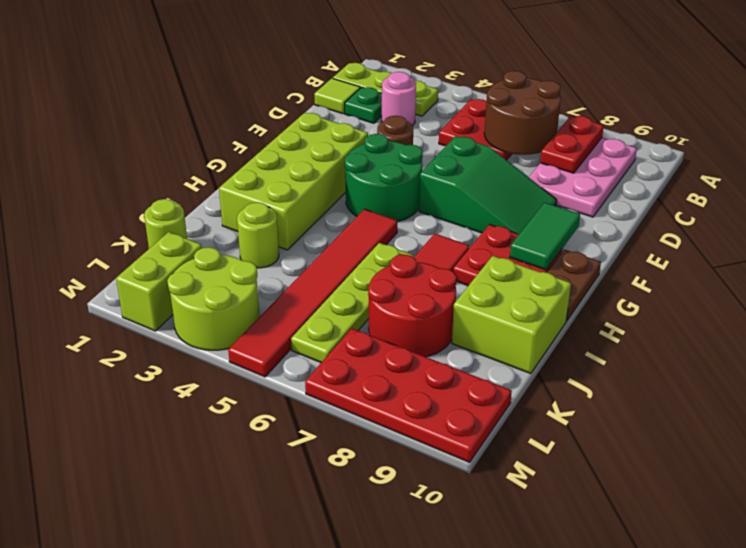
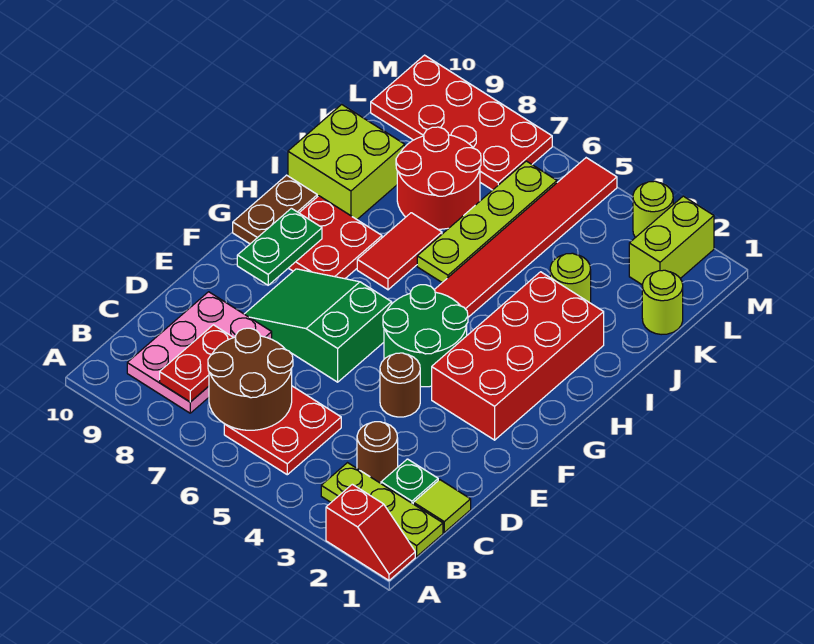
none -> red 1x2 slope [326,484,415,581]
pink 1x1 round brick [382,72,416,126] -> brown 1x1 round brick [357,422,398,483]
lime 2x4 brick [219,113,368,250] -> red 2x4 brick [432,272,604,440]
green 1x2 tile [510,203,580,270] -> green 1x2 plate [237,208,322,285]
lime 2x2 round brick [167,247,260,350] -> lime 1x1 round brick [633,181,673,238]

